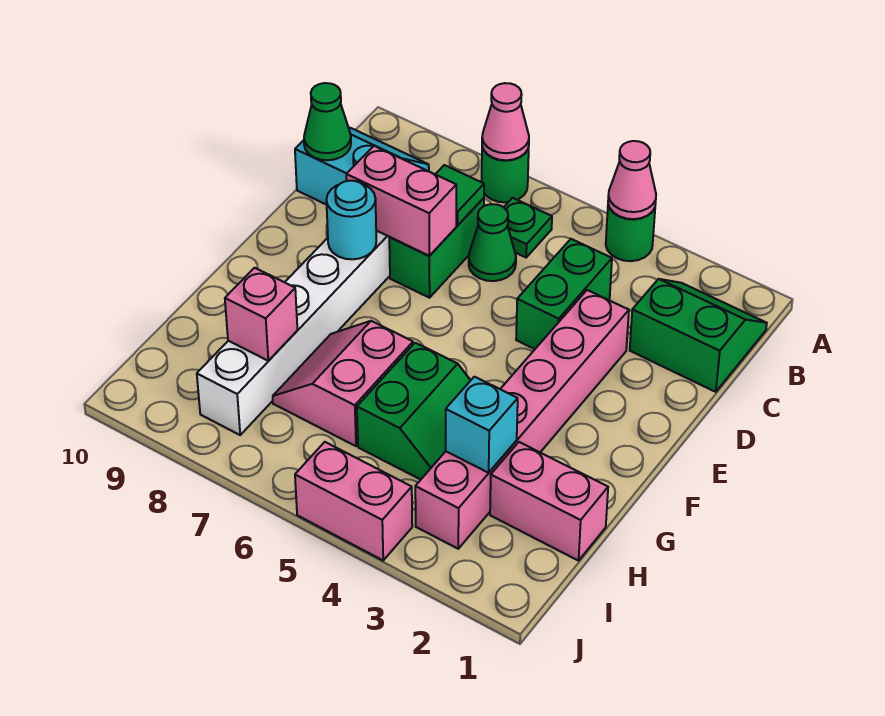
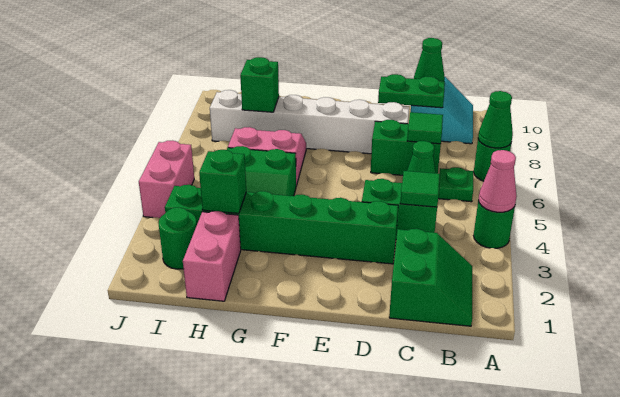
pink 1x1 cone [482,83,529,160] -> green 1x1 cone [478,91,513,148]
none -> green 1x1 tile [400,171,440,207]
none -> green 1x2 plate [378,74,445,108]
pink 1x6 brick [415,290,629,549] -> green 1x6 brick [165,185,398,264]
pink 1x2 brick [346,146,456,256] -> none
cyan 1x1 round brick [326,181,376,259] -> none
cyan 1x1 brick [446,377,518,473] -> green 1x1 brick [199,150,246,213]
pink 1x1 brick [225,268,297,361] -> green 1x1 brick [240,57,279,112]
none -> green 1x1 round brick [158,208,197,269]

